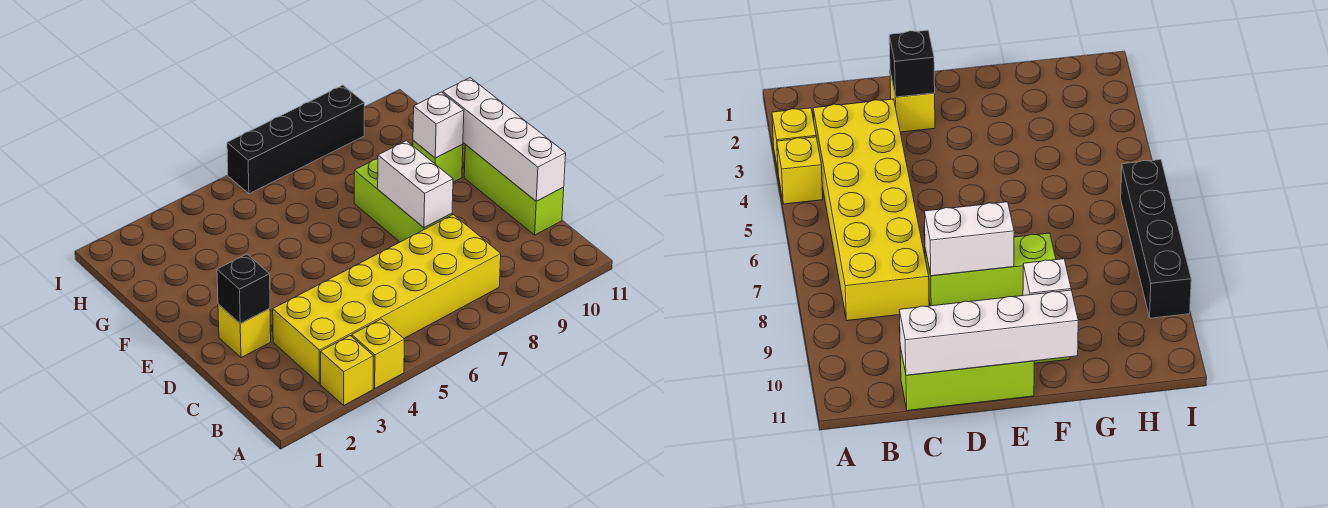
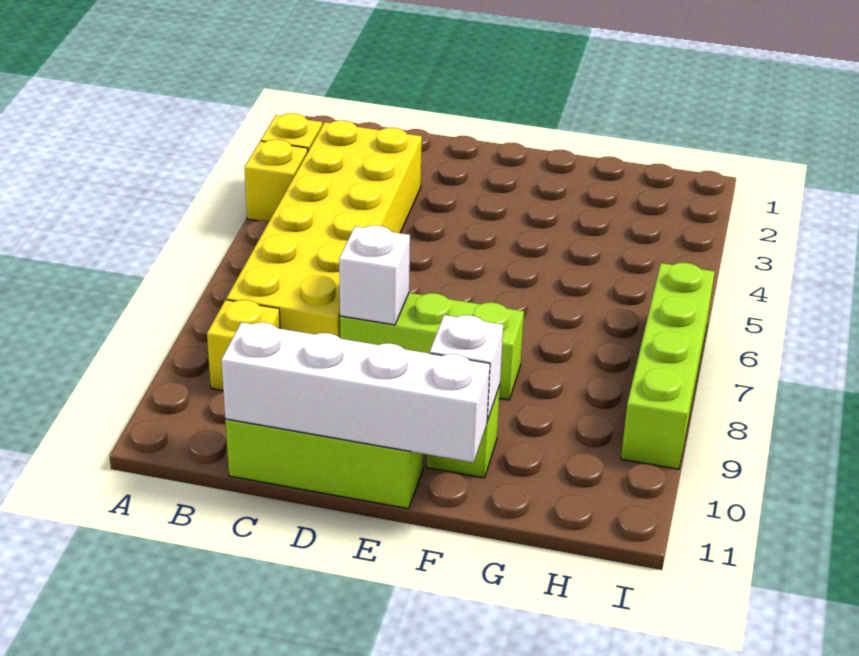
yellow 1x1 brick [218,304,271,358] -> yellow 1x1 brick moved to [207,300,280,391]
black 1x1 brick [217,254,270,324] -> none
white 1x2 brick [378,141,453,228] -> white 1x1 brick [339,226,410,325]
black 1x4 brick [227,85,365,194] -> lime 1x4 brick [621,263,715,469]

